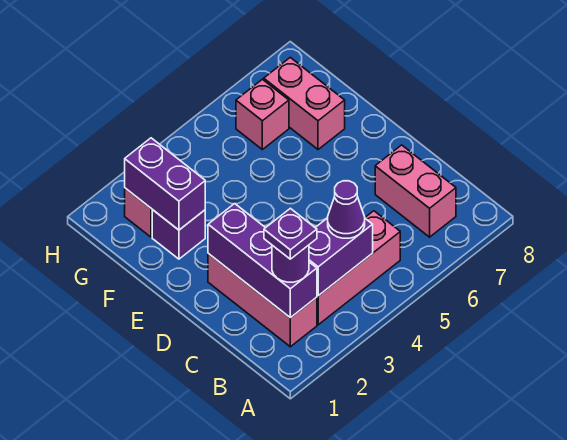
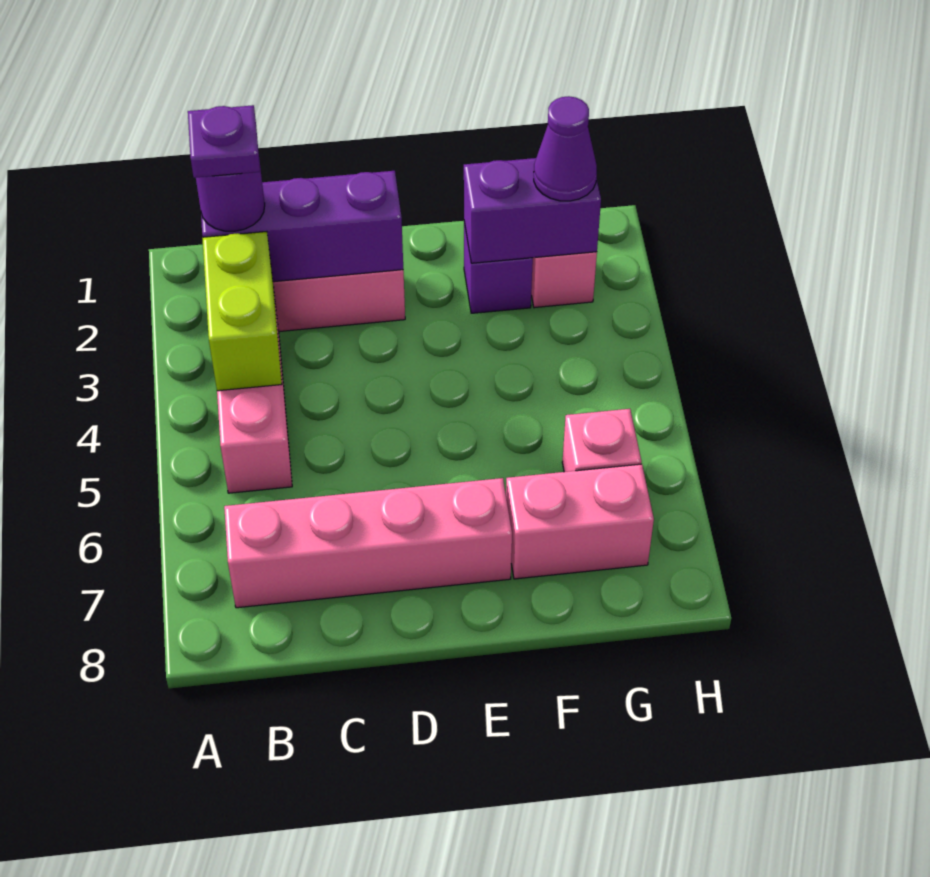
purple 1x2 brick [309,218,373,296] -> lime 1x2 brick [202,232,282,391]
purple 1x1 cone [328,181,365,238] -> purple 1x1 cone moved to [534,96,597,201]
pink 1x2 brick [375,145,456,237] -> pink 1x4 brick [224,478,512,608]

